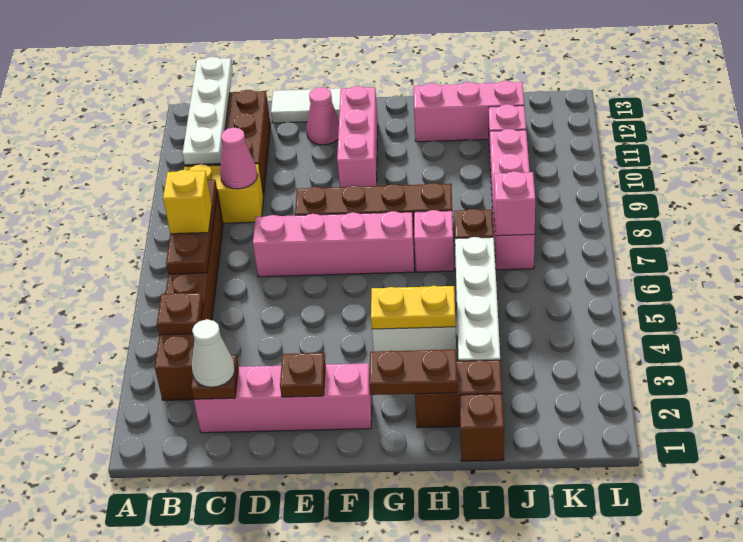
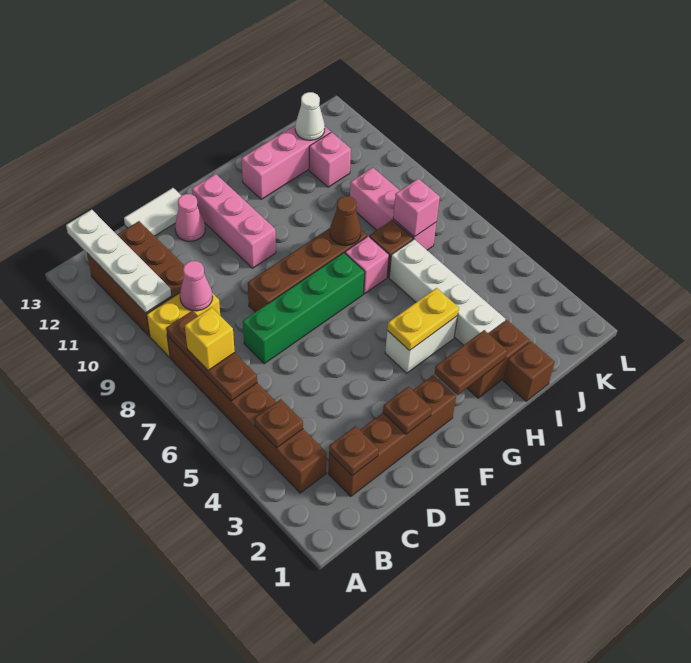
pink 1x4 brick [194,363,372,433] -> brown 1x4 brick [328,375,456,496]
white 1x1 cone [192,319,235,387] -> white 1x1 cone moved to [295,92,325,140]
pink 1x4 brick [253,211,414,277] -> green 1x4 brick [243,253,365,364]
none -> brown 1x1 cone [330,196,361,245]
pink 1x4 brick [490,129,535,270] -> pink 1x3 brick [350,168,437,250]

